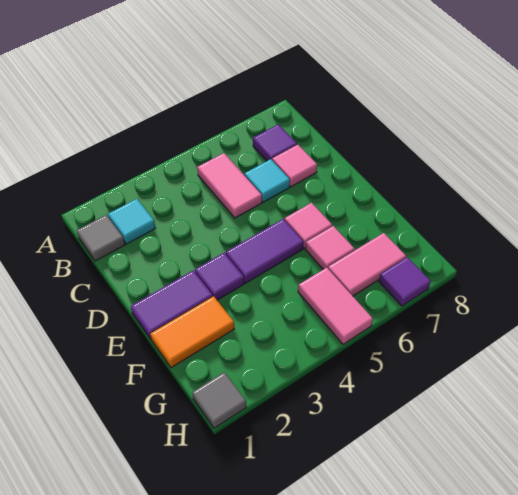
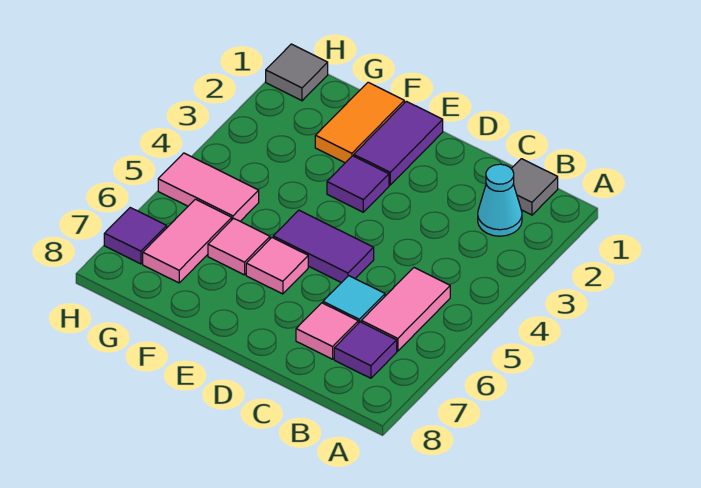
cyan 1x1 tile [108,199,155,244] -> cyan 1x1 cone [478,164,522,236]
pink 1x2 tile [197,153,262,218] -> pink 1x2 tile turned to [361,268,450,351]
purple 1x2 tile [226,219,304,283] -> purple 1x2 tile turned to [273,210,374,283]

